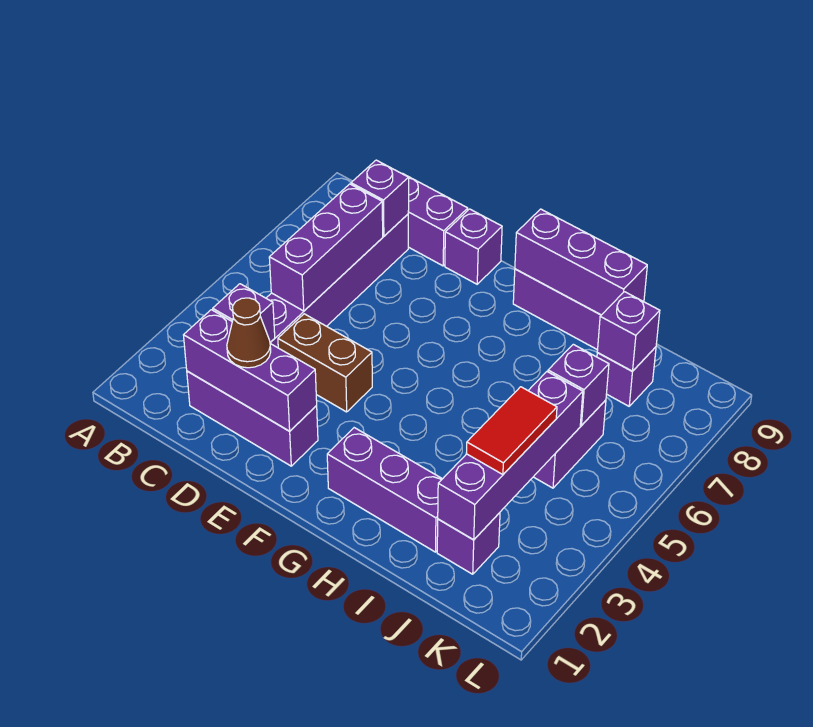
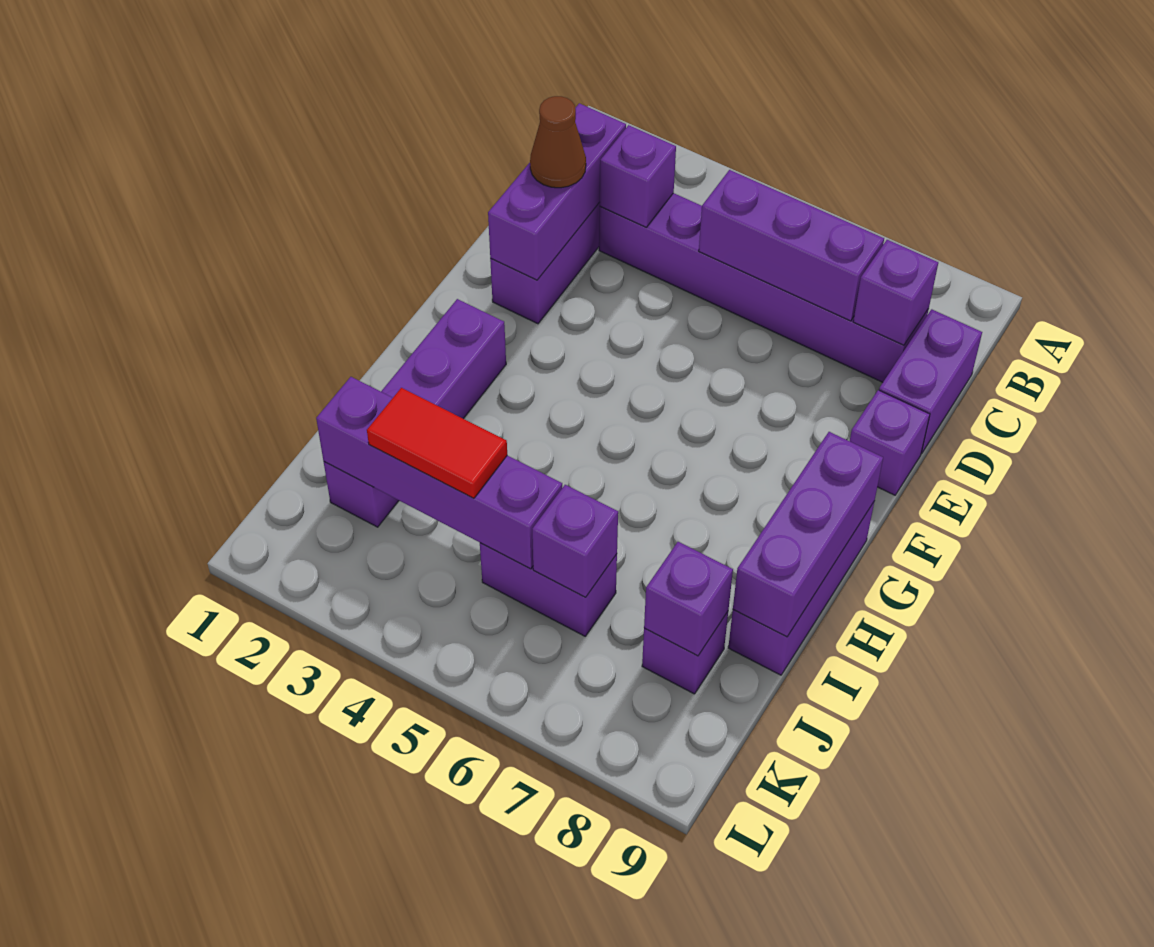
brown 1x2 brick [278,314,372,412] -> none

